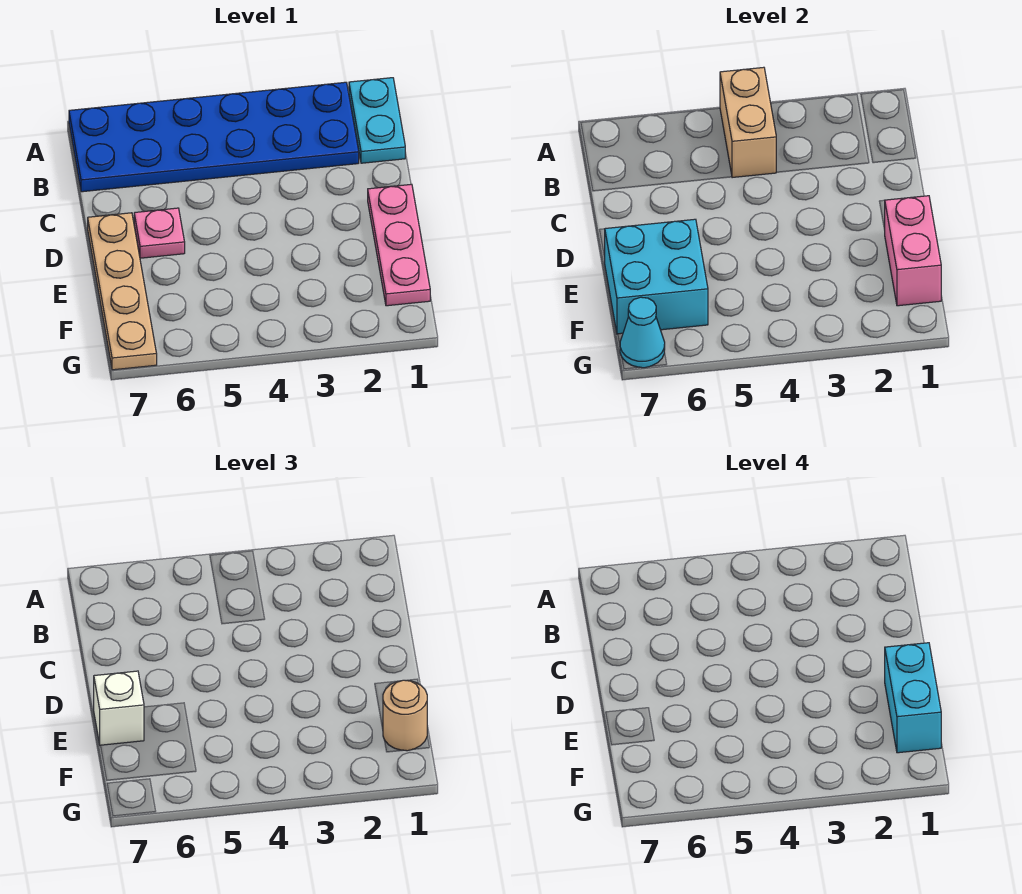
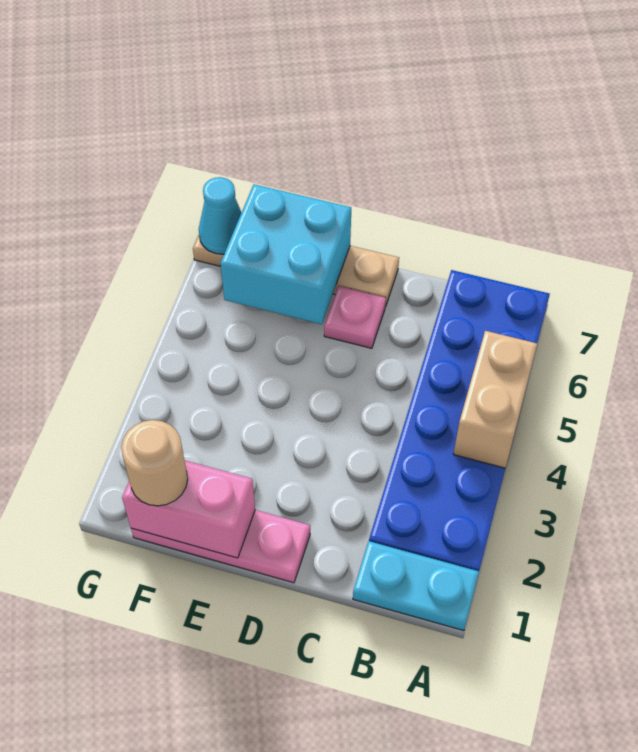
tan 1x2 brick [720,67,776,178] -> tan 1x2 brick turned to [453,331,537,468]
cyan 1x2 brick [885,643,941,753] -> none
white 1x1 brick [94,671,144,746] -> none

